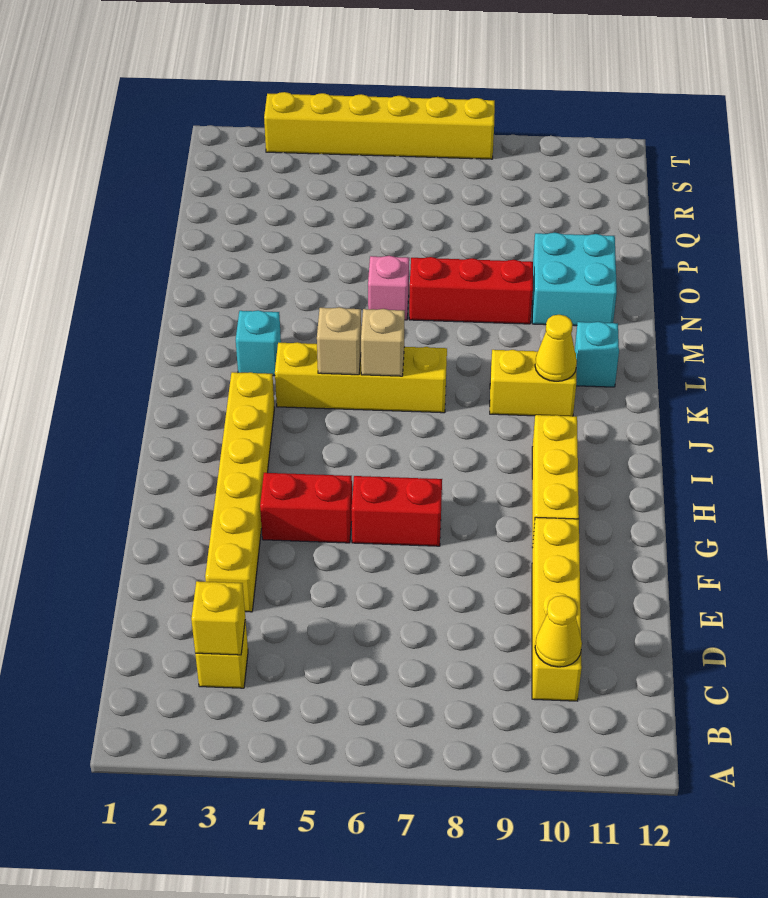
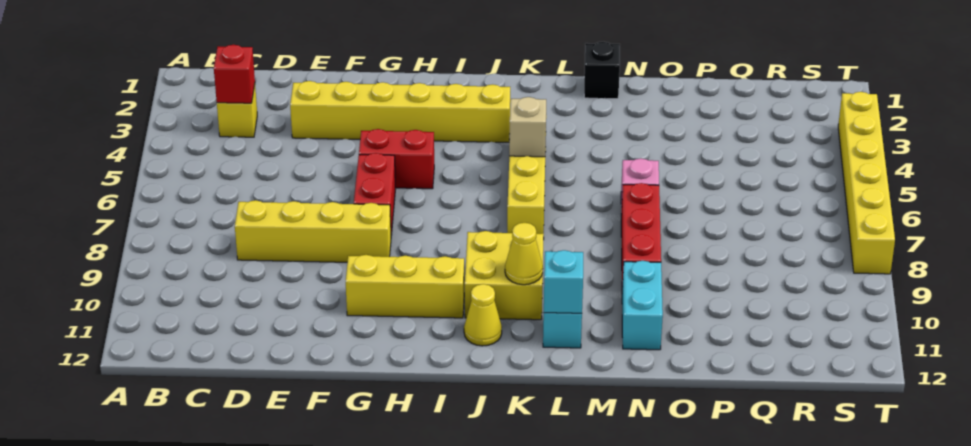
yellow 1x1 brick [191,581,245,655] -> red 1x1 brick [214,45,255,103]
yellow 1x4 brick [532,517,582,701] -> yellow 1x4 brick moved to [235,200,391,262]
yellow 1x1 cone [535,596,582,667] -> yellow 1x1 cone moved to [464,284,502,346]
red 1x2 brick [260,473,352,543] -> red 1x2 brick turned to [359,129,434,189]
tan 1x1 brick [361,309,405,376] -> none
yellow 1x2 brick [490,350,576,416] -> yellow 2x2 brick [465,231,544,320]
cyan 1x1 brick [236,310,281,376] -> cyan 1x1 brick moved to [544,250,583,313]
none -> black 1x1 brick [584,42,620,99]
cyan 2x2 brick [532,233,617,326] -> cyan 1x2 brick [622,261,663,350]

